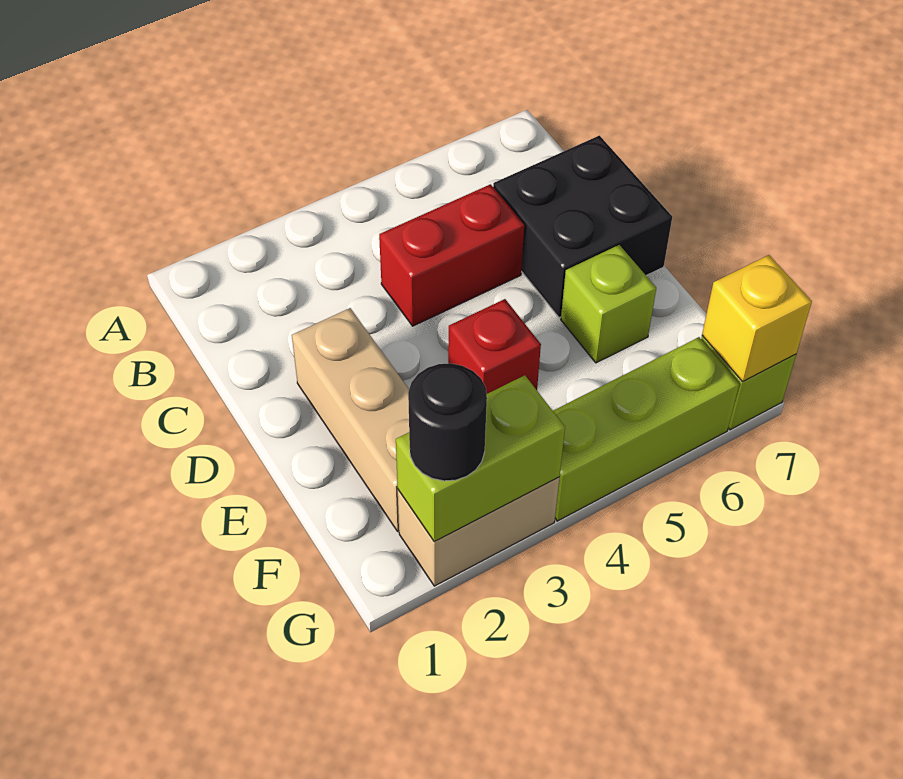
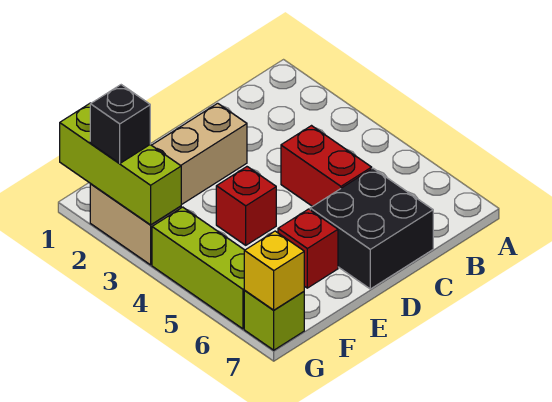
lime 1x1 brick [561,245,656,363] -> red 1x1 brick [278,209,338,288]
lime 1x2 brick [396,375,565,541] -> lime 1x3 brick [60,103,181,225]
black 1x1 round brick [408,363,487,481] -> black 1x1 brick [90,85,150,163]

